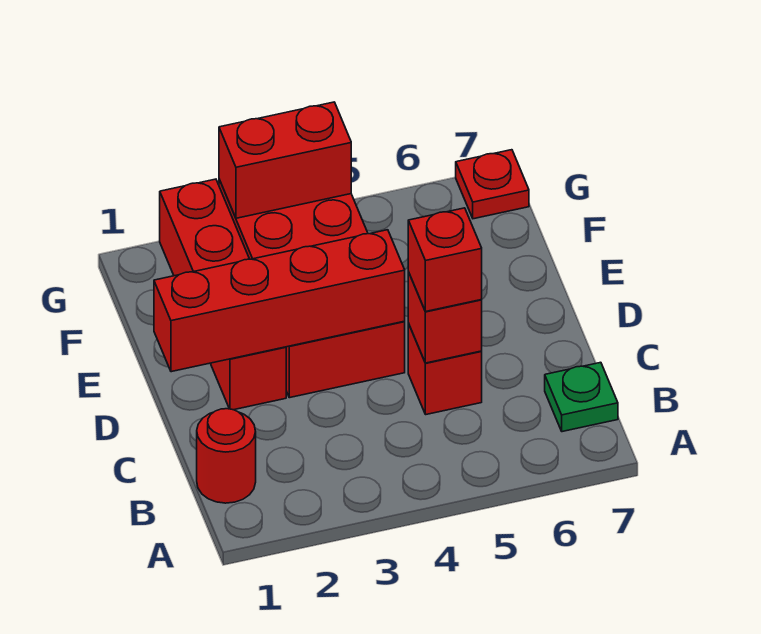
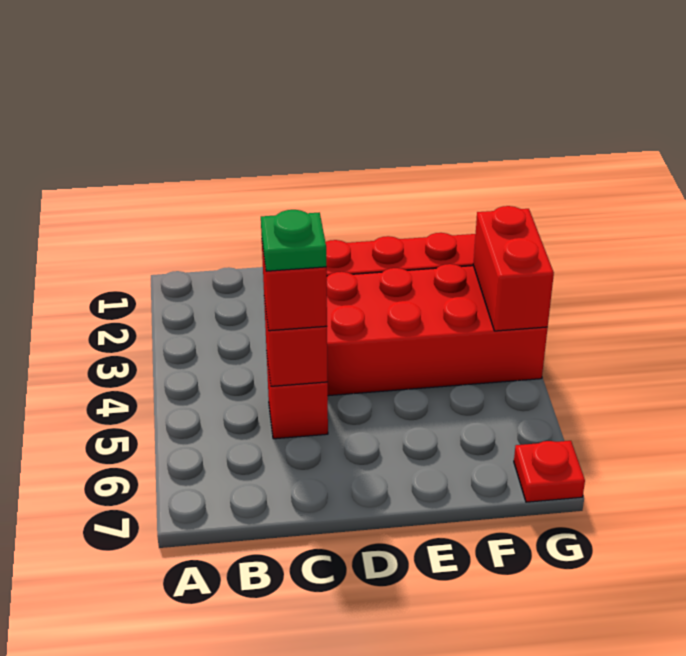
red 1x1 round brick [197,409,256,503] -> none
green 1x1 plate [545,362,618,432] -> green 1x1 plate moved to [261,210,326,271]
red 1x4 brick [154,230,405,372] -> none

